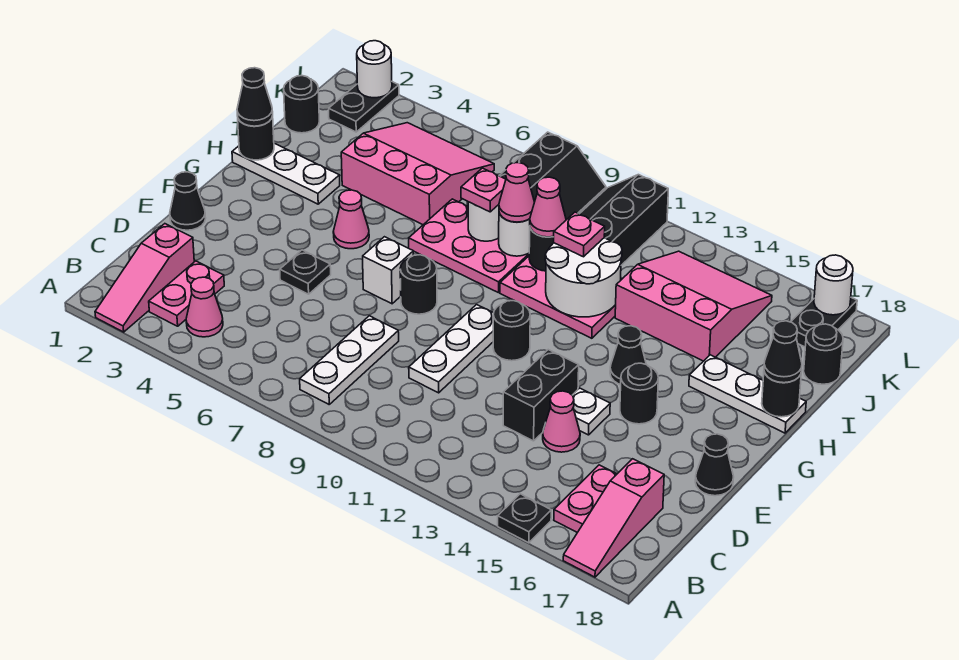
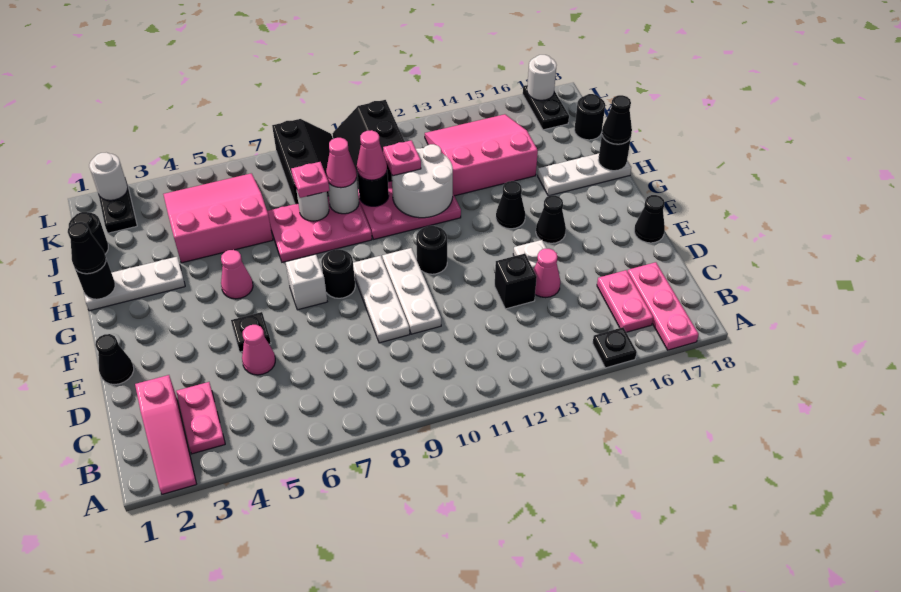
pink 1x3 slope [563,459,664,577] -> pink 1x3 plate [628,262,699,350]
pink 1x1 cone [186,277,223,337] -> pink 1x1 cone moved to [242,325,275,375]
white 1x3 plate [300,316,399,404] -> white 1x3 plate moved to [353,256,410,343]
black 1x2 brick [503,350,579,441] -> black 1x1 brick [495,254,537,309]
black 1x1 round brick [620,363,658,424] -> black 1x1 cone [536,195,566,243]

